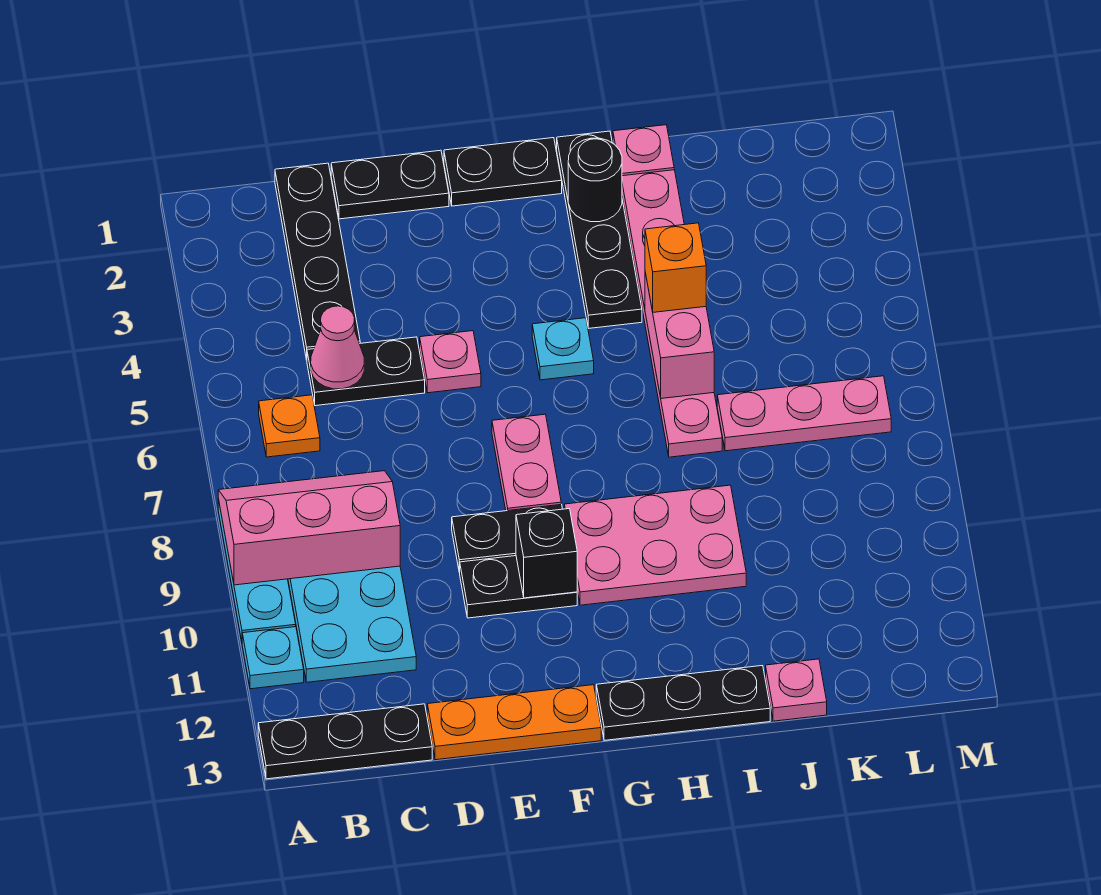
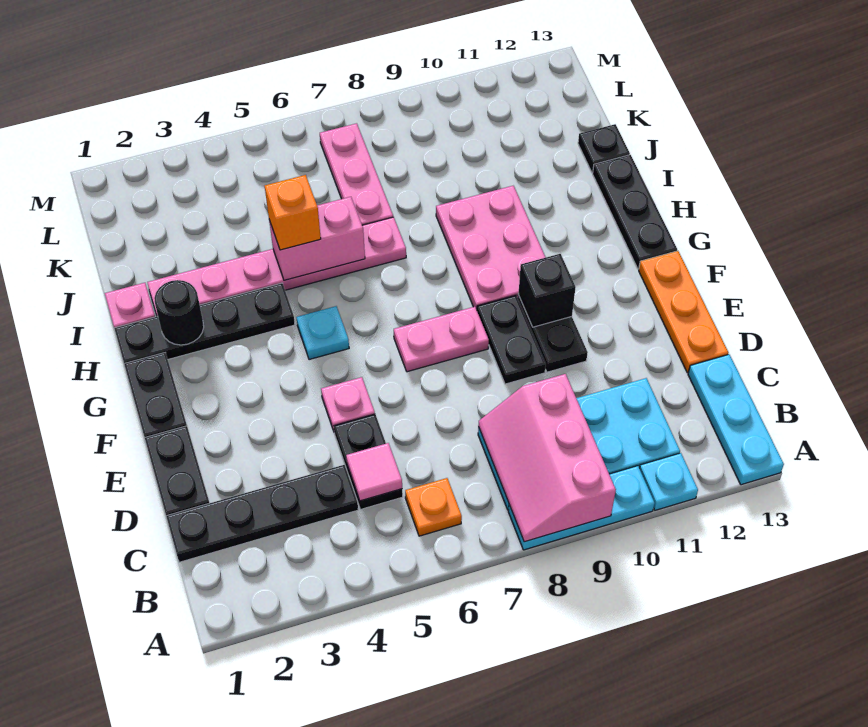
black 1x3 plate [258,704,432,779] -> cyan 1x3 plate [688,355,784,485]
pink 1x1 cone [311,306,364,389] -> pink 1x1 tile [346,443,402,501]
pink 1x1 plate [766,659,827,721] -> black 1x1 plate [578,124,630,173]

